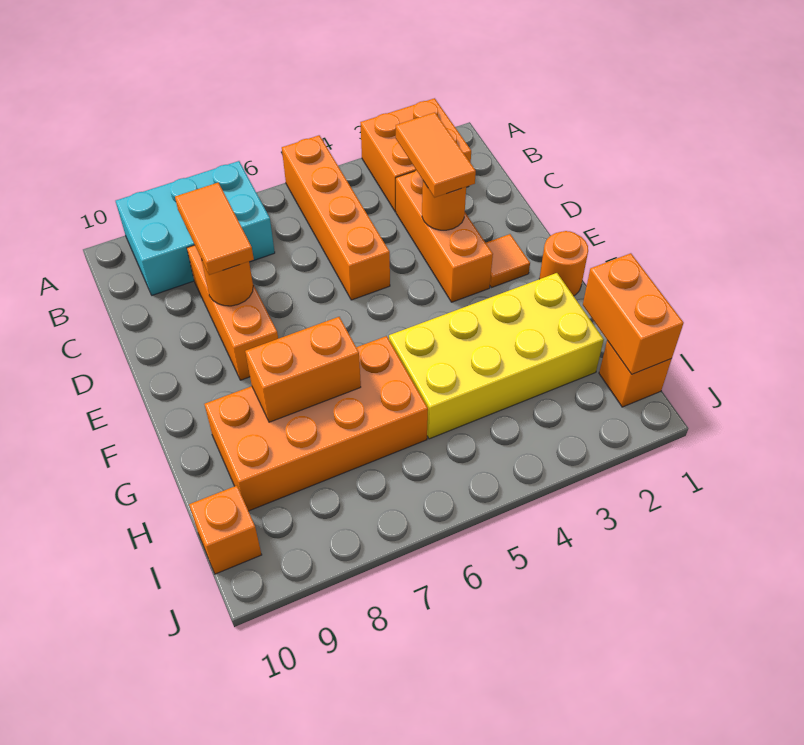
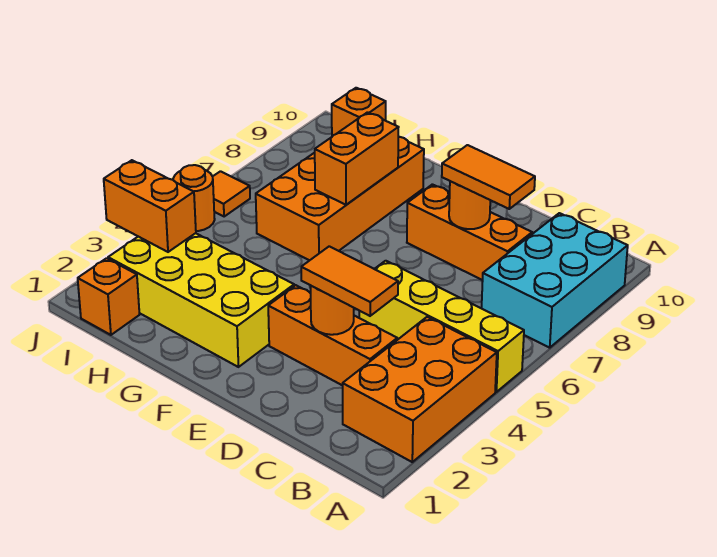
orange 2x2 brick [360,98,471,212] -> orange 2x3 brick [343,317,497,462]
orange 1x4 brick [282,135,390,300] -> yellow 1x4 brick [359,261,524,392]
orange 1x1 tile [486,234,530,288] -> orange 1x1 tile moved to [213,171,250,217]
orange 1x1 round brick [539,231,588,296] -> orange 1x1 round brick moved to [173,165,215,231]
yellow 2x4 brick [389,273,604,439] -> yellow 2x4 brick turned to [108,233,294,367]
orange 1x2 brick [583,253,684,374] -> orange 1x2 brick moved to [104,160,196,252]

